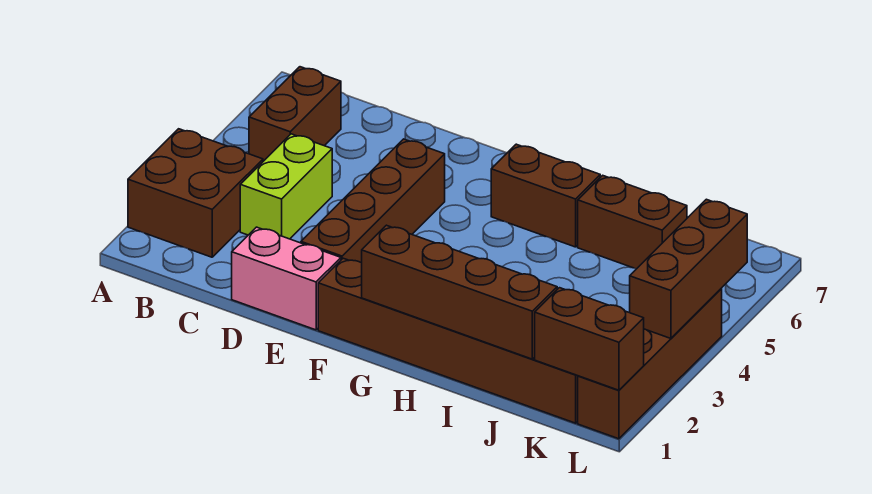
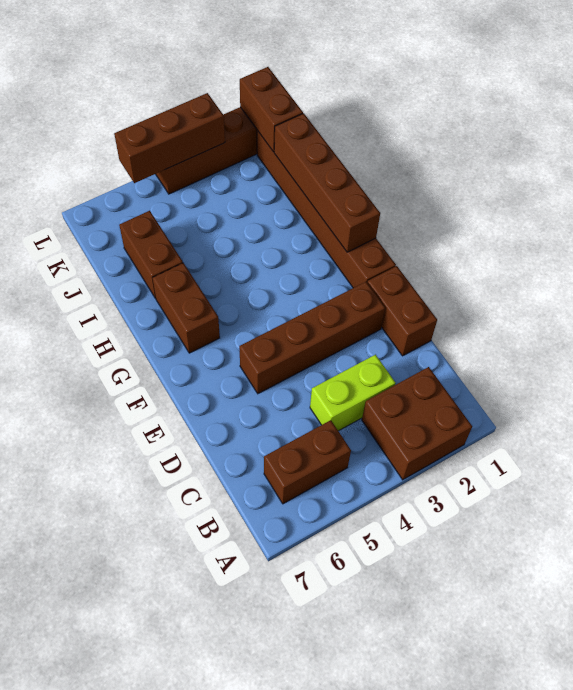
pink 1x2 brick [232,227,341,330] -> brown 1x2 brick [367,266,437,356]

